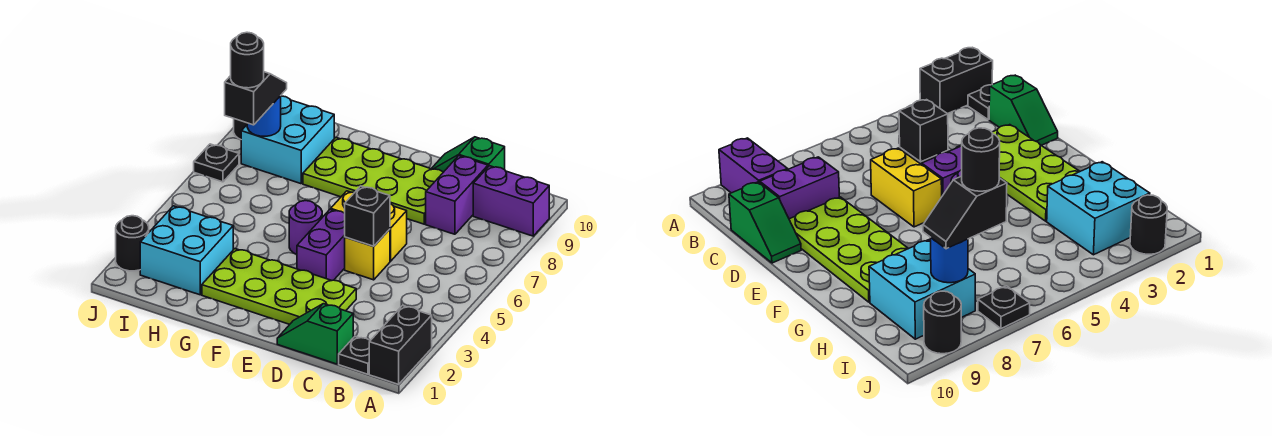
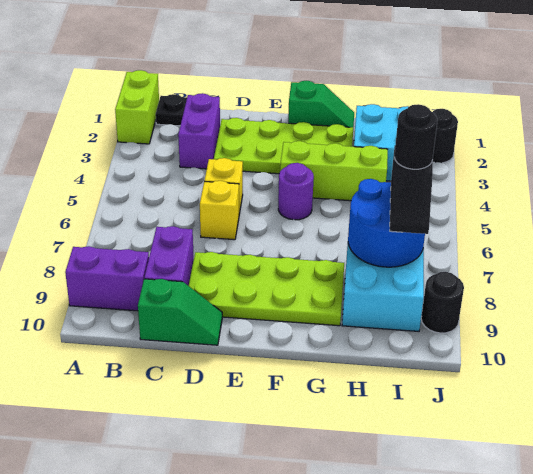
black 1x2 brick [369,306,432,384] -> lime 1x2 brick [115,70,159,144]
green 1x2 slope [277,304,353,364] -> green 1x2 slope moved to [288,81,354,127]
black 1x1 brick [345,186,390,246] -> none
yellow 1x2 brick [331,191,407,261] -> yellow 1x1 brick [200,181,239,240]
purple 1x2 brick [297,209,345,281] -> purple 1x2 brick moved to [178,93,220,169]
none -> lime 1x3 brick [280,141,388,201]
blue 1x1 round brick [247,96,281,136] -> blue 2x2 round brick [348,179,425,267]
black 1x1 plate [194,144,239,182] -> none

